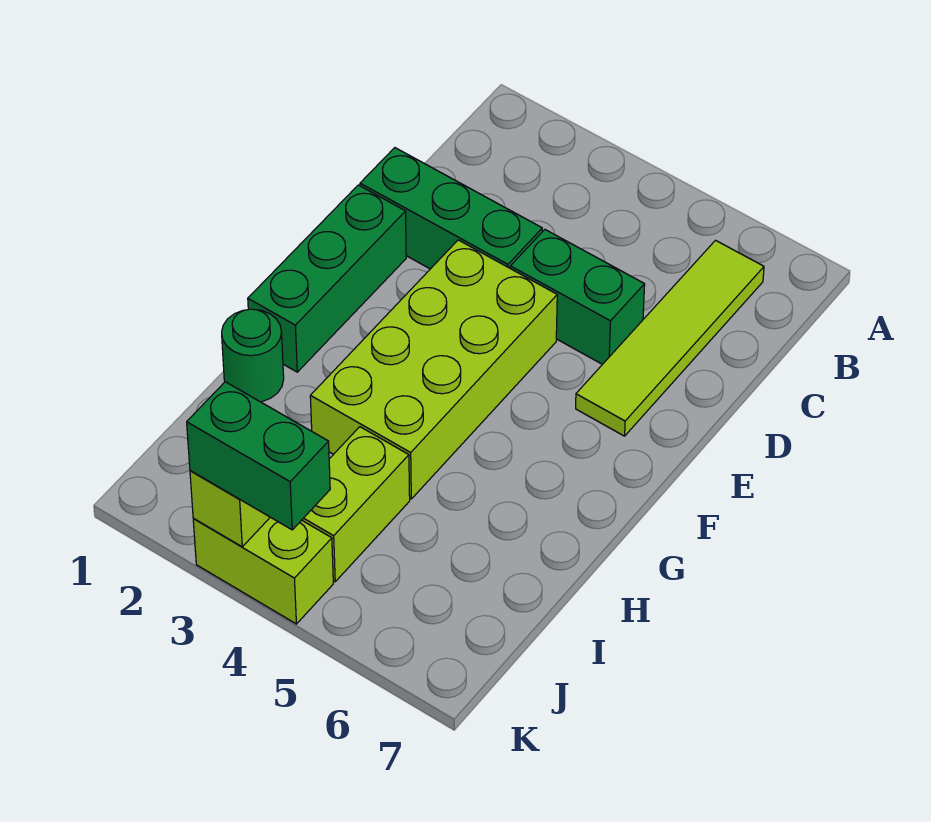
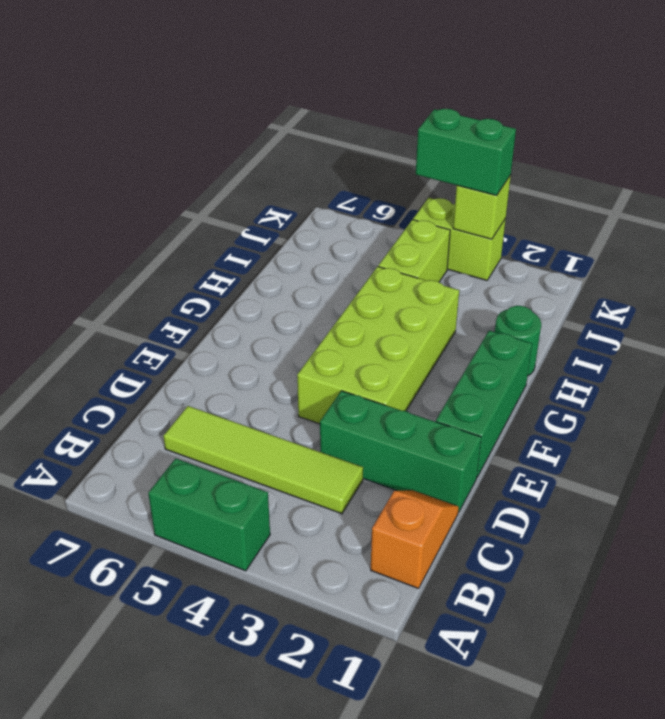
none -> orange 1x2 slope [371,490,459,588]
lime 1x4 tile [576,240,764,436] -> lime 1x4 tile turned to [163,406,363,514]
green 1x2 brick [510,230,645,364] -> green 1x2 brick moved to [148,458,270,571]

